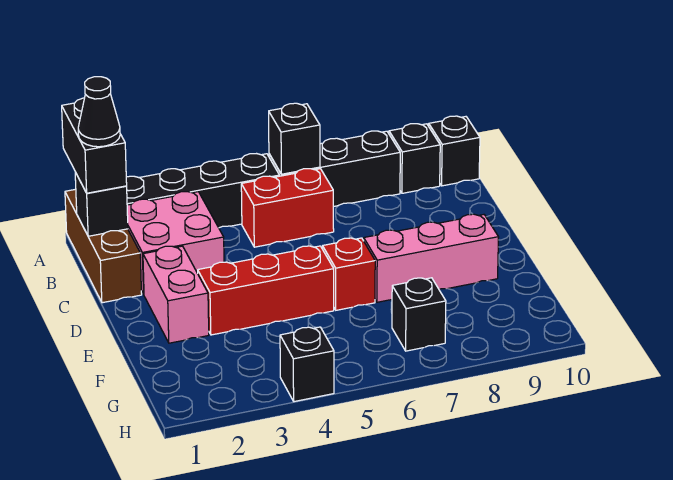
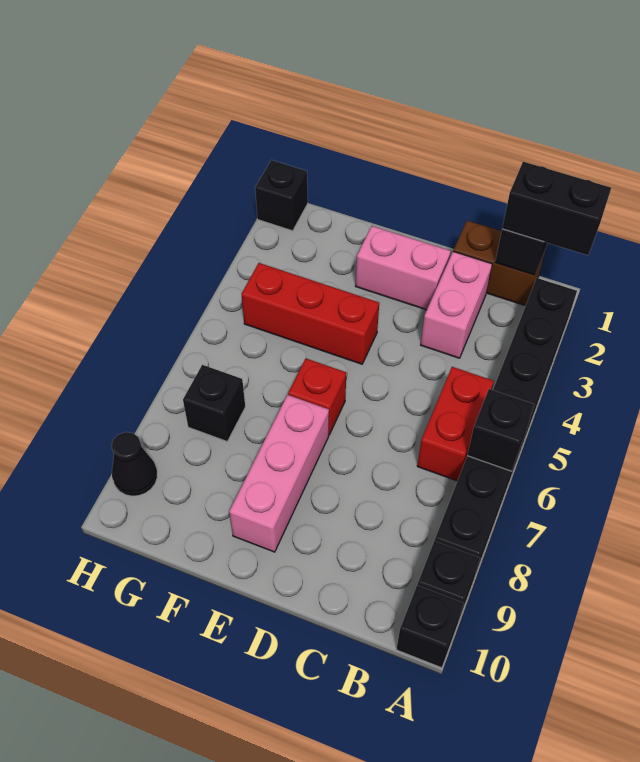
brown 1x3 brick [65,189,142,303] -> brown 1x2 brick [453,221,546,306]
black 1x1 cone [78,77,120,147] -> black 1x1 cone moved to [111,432,157,496]
pink 2x2 brick [127,192,224,294] -> pink 1x2 brick [421,252,492,358]
red 1x3 brick [198,246,334,335] -> red 1x3 brick turned to [241,263,379,364]
black 1x1 brick [280,327,334,402] -> black 1x1 brick moved to [255,160,308,231]

